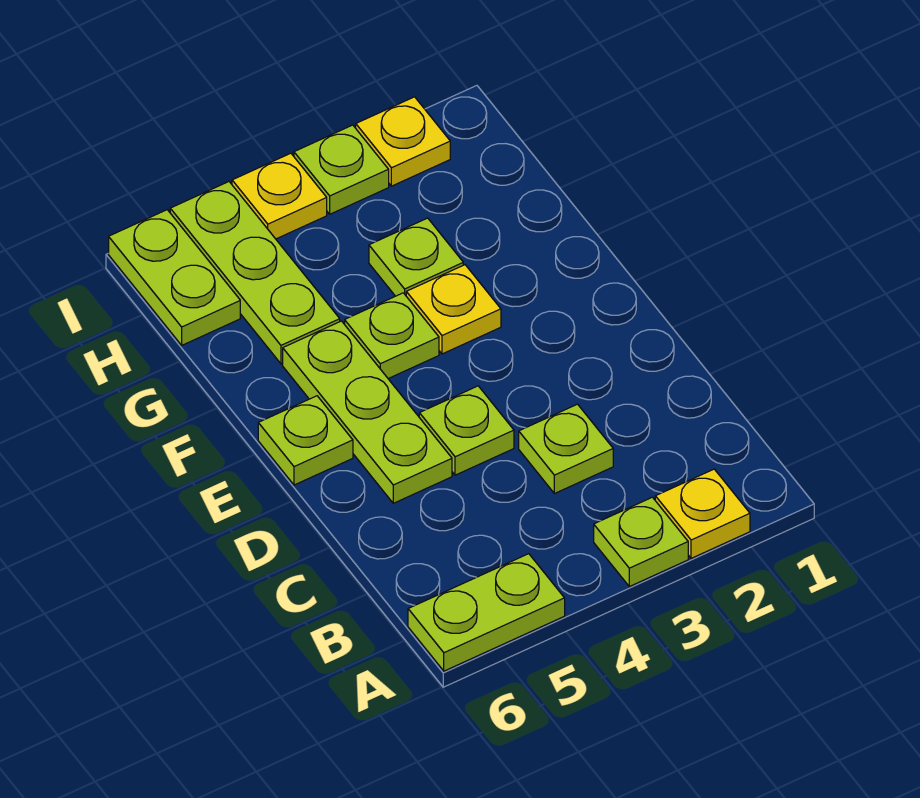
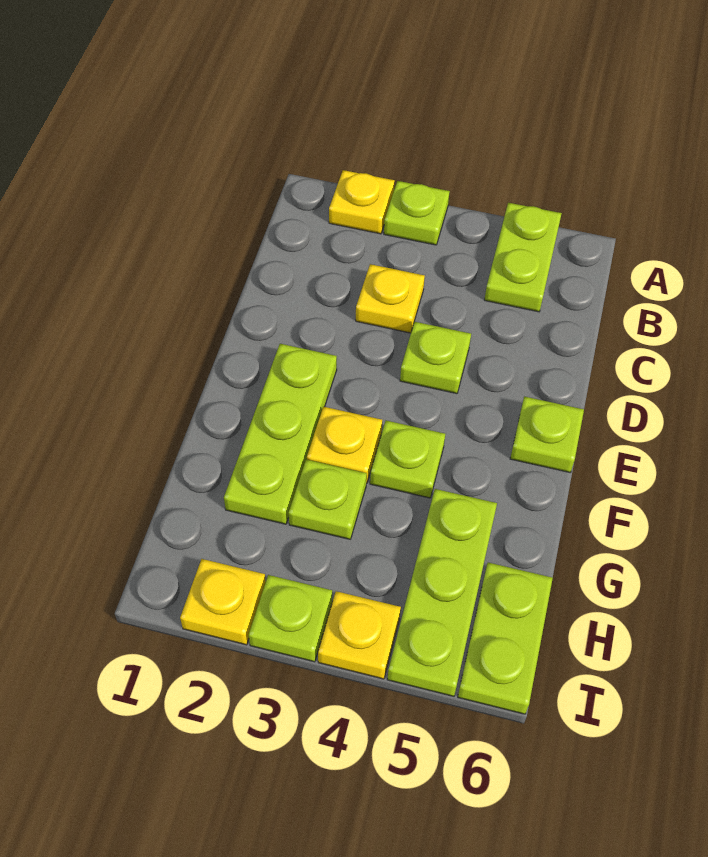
lime 1x2 plate [408,554,565,671] -> lime 1x2 plate turned to [484,203,562,312]
lime 1x1 plate [519,404,613,494] -> yellow 1x1 plate [356,264,425,333]
lime 1x3 plate [283,321,452,503] -> lime 1x3 plate moved to [224,344,337,524]

